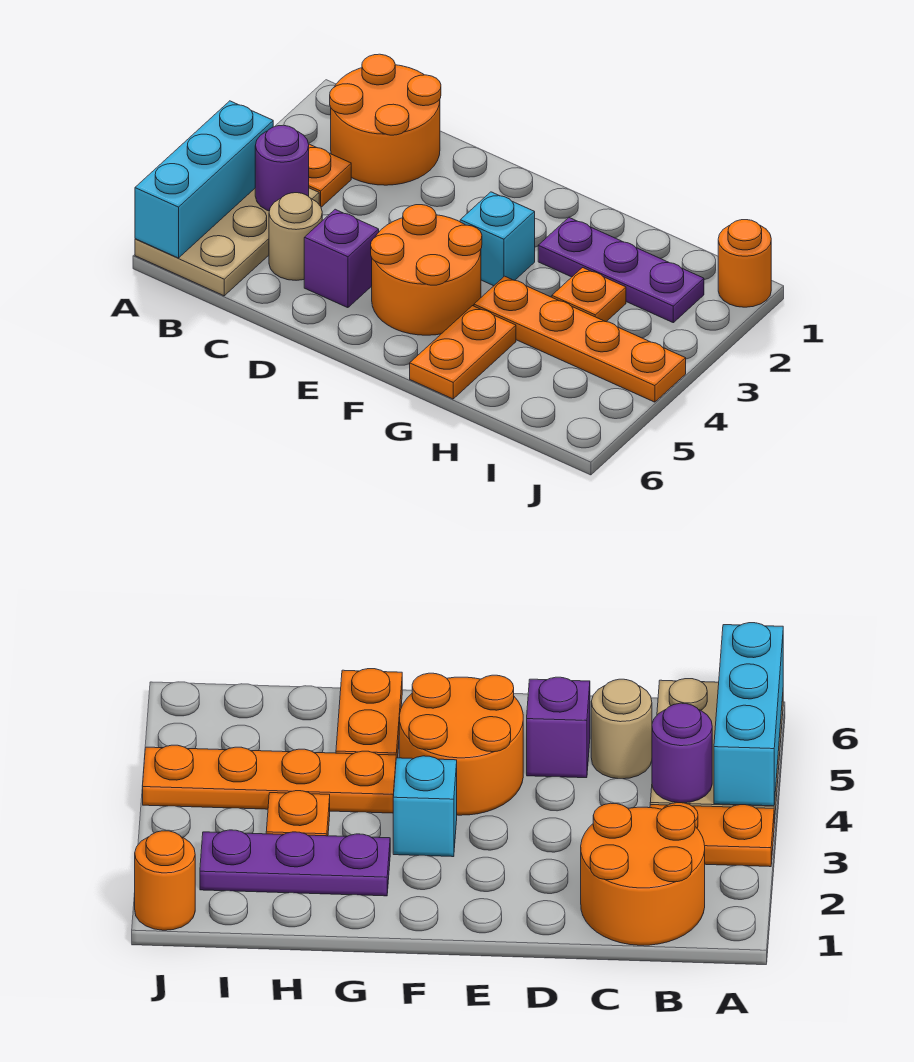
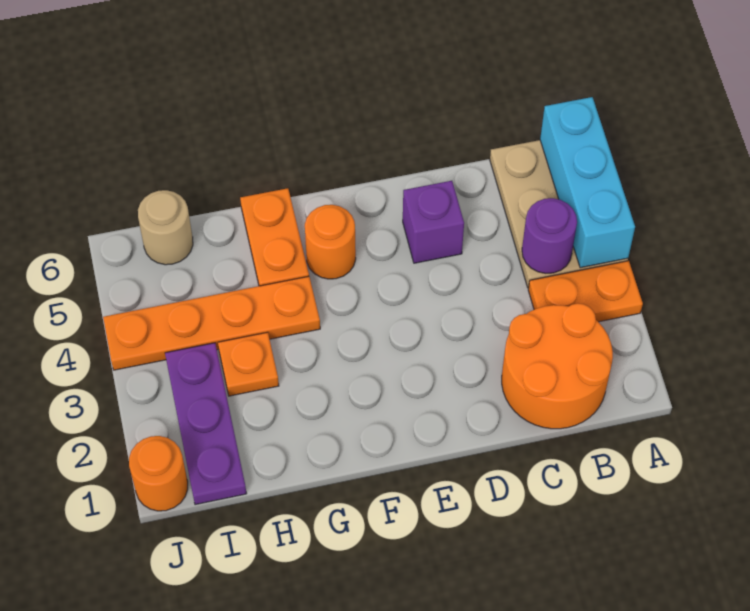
tan 1x1 round brick [269,193,322,280] -> tan 1x1 round brick moved to [138,190,193,265]
orange 2x2 round brick [371,205,482,335] -> orange 1x1 round brick [305,205,356,279]
cyan 1x1 brick [460,192,535,286] -> none
purple 1x3 plate [538,218,704,323] -> purple 1x3 plate turned to [165,343,247,505]

